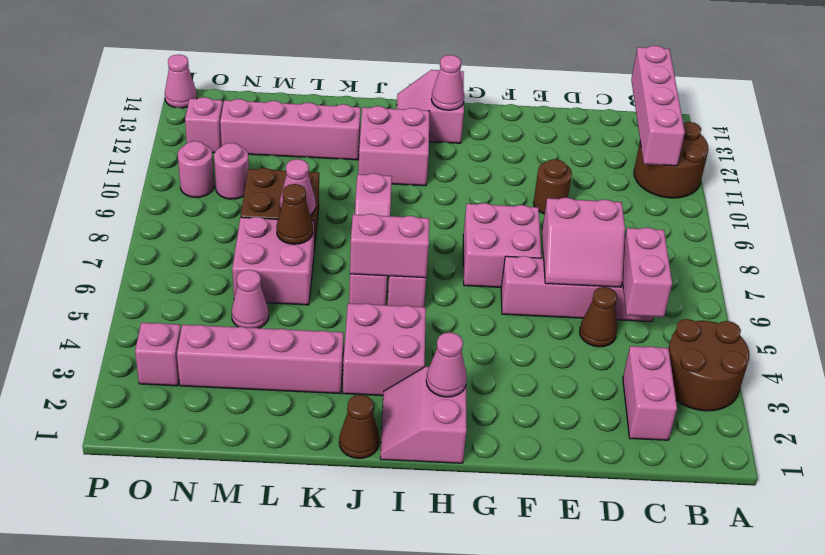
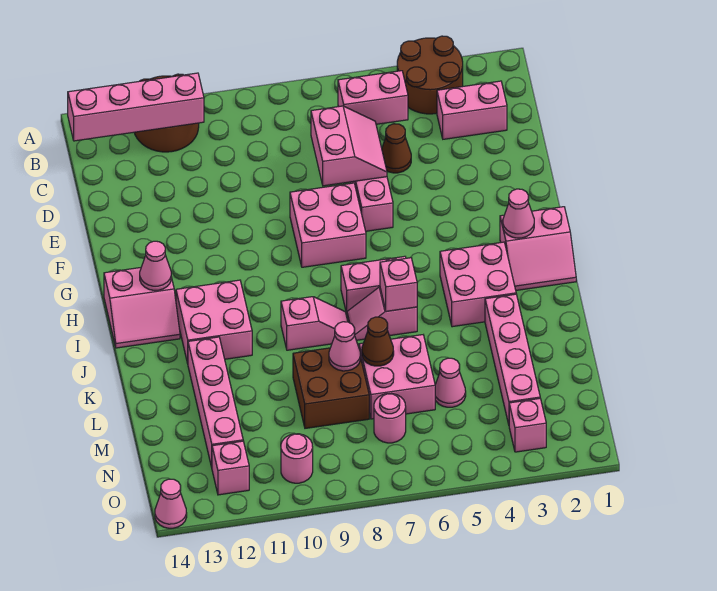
brown 1x1 round brick [533,159,572,214] -> none
pink 1x2 brick [350,214,429,278] -> pink 1x1 brick [380,258,417,311]
brown 1x1 cone [339,395,379,458] -> none
pink 1x1 round brick [214,143,249,199] -> pink 1x1 round brick moved to [374,393,406,443]

